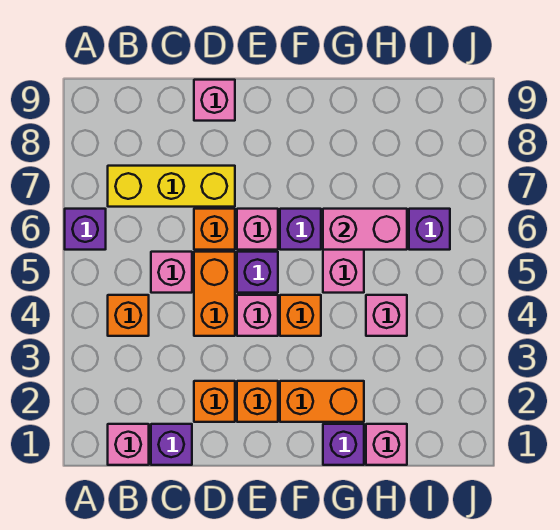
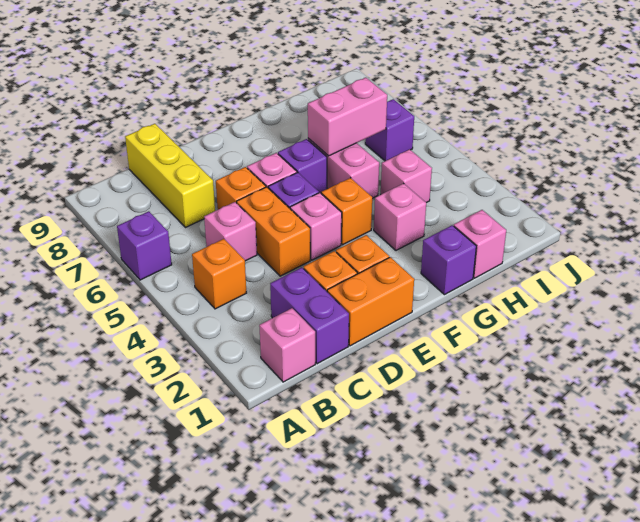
yellow 1x3 brick [108,166,235,207] -> yellow 1x3 brick turned to [125,124,215,228]
purple 1x1 brick [151,424,192,465] -> purple 1x2 brick [270,267,349,364]
pink 1x1 brick [194,80,235,121] -> pink 1x1 brick moved to [374,183,426,250]
orange 1x2 brick [280,381,364,422] -> orange 1x2 brick moved to [327,257,414,346]

